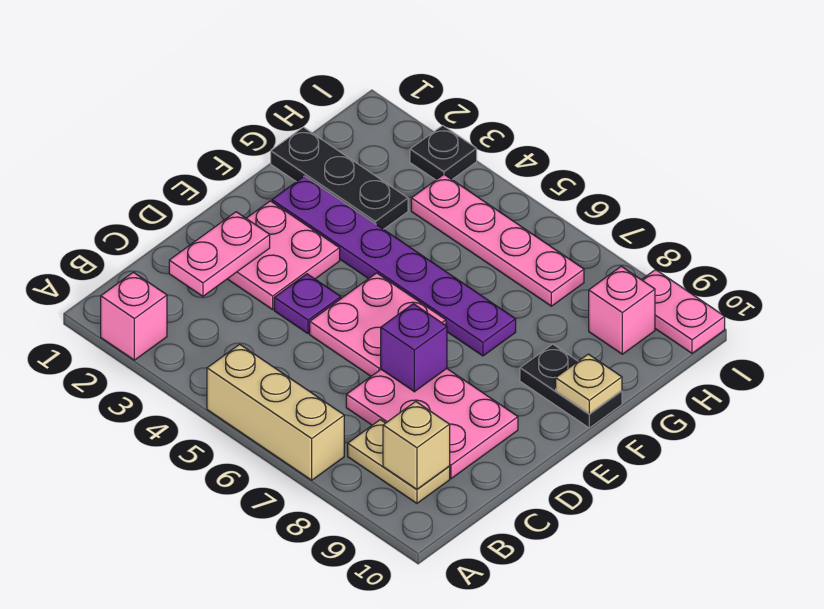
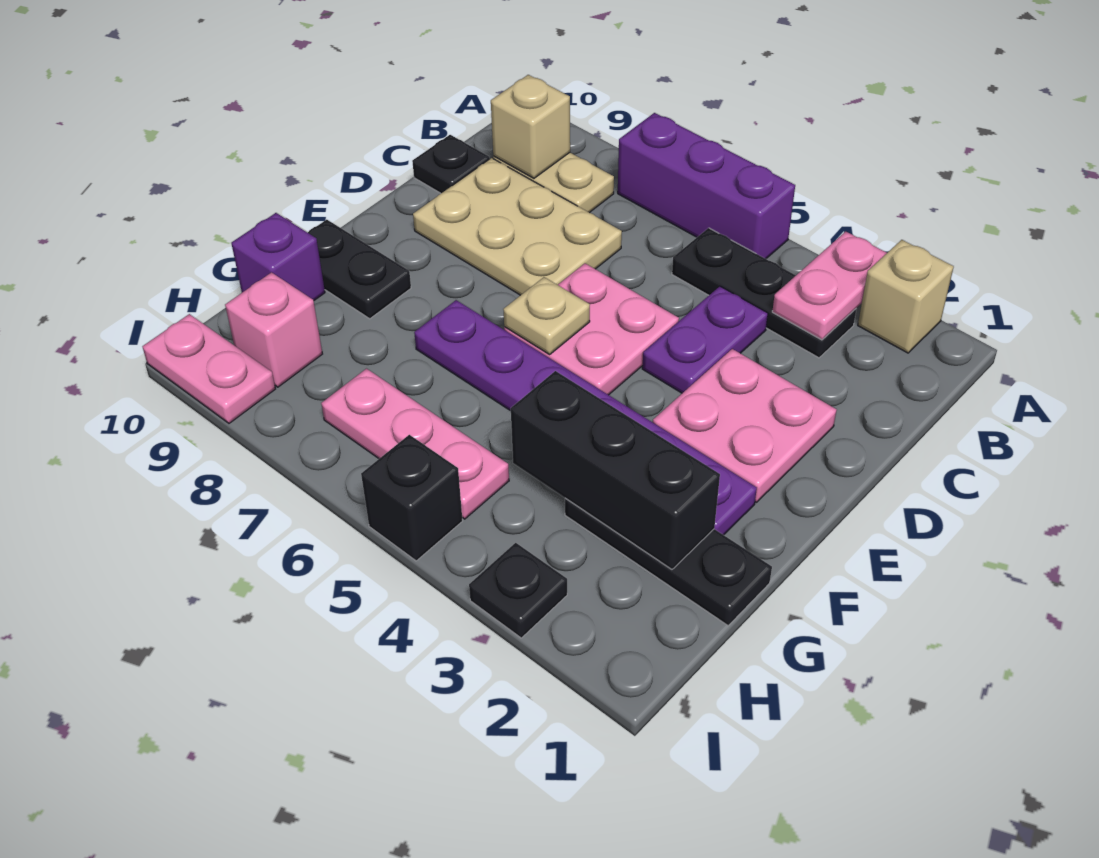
pink 1x1 brick [101,272,167,360] -> tan 1x1 brick [858,240,954,353]
tan 1x3 brick [207,344,344,480] -> purple 1x3 brick [618,113,795,259]
none -> black 1x3 plate [672,228,856,358]
pink 1x2 plate [169,212,270,296] -> pink 1x2 plate moved to [772,232,887,340]
pink 2x3 plate [346,369,518,479] -> tan 2x3 plate [413,158,622,295]
none -> black 1x1 plate [412,135,490,193]
purple 1x1 plate [274,274,341,334] -> purple 1x2 plate [642,286,768,393]
purple 1x1 brick [381,304,447,392] -> purple 1x1 brick moved to [231,213,325,300]
tan 1x1 plate [556,354,622,414] -> tan 1x1 plate moved to [503,277,590,354]
none -> black 1x3 brick [511,371,720,569]
pink 1x4 plate [411,175,584,306] -> pink 1x3 plate [321,369,509,519]
none -> black 1x1 brick [361,435,463,561]

